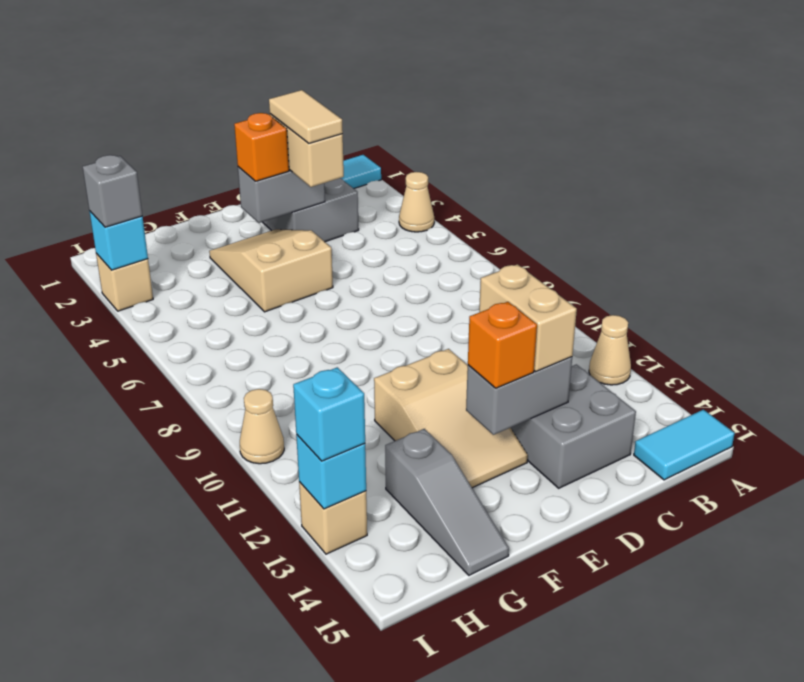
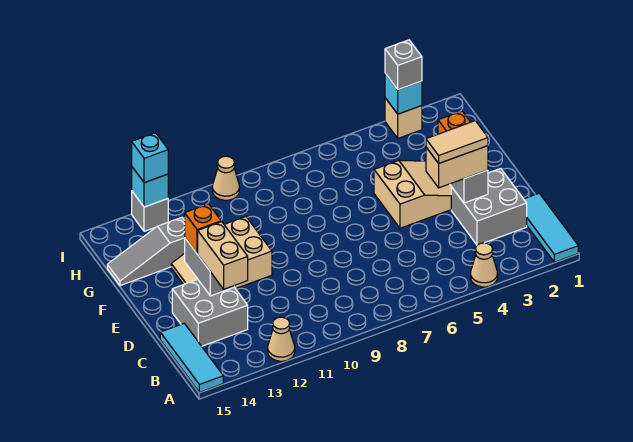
cyan 1x2 tile [634,410,735,480] -> cyan 1x3 tile [160,323,223,392]
tan 1x2 brick [479,264,577,372] -> tan 1x2 brick turned to [198,222,248,289]
tan 1x1 brick [299,482,367,554] -> grey 1x1 brick [132,192,168,231]

